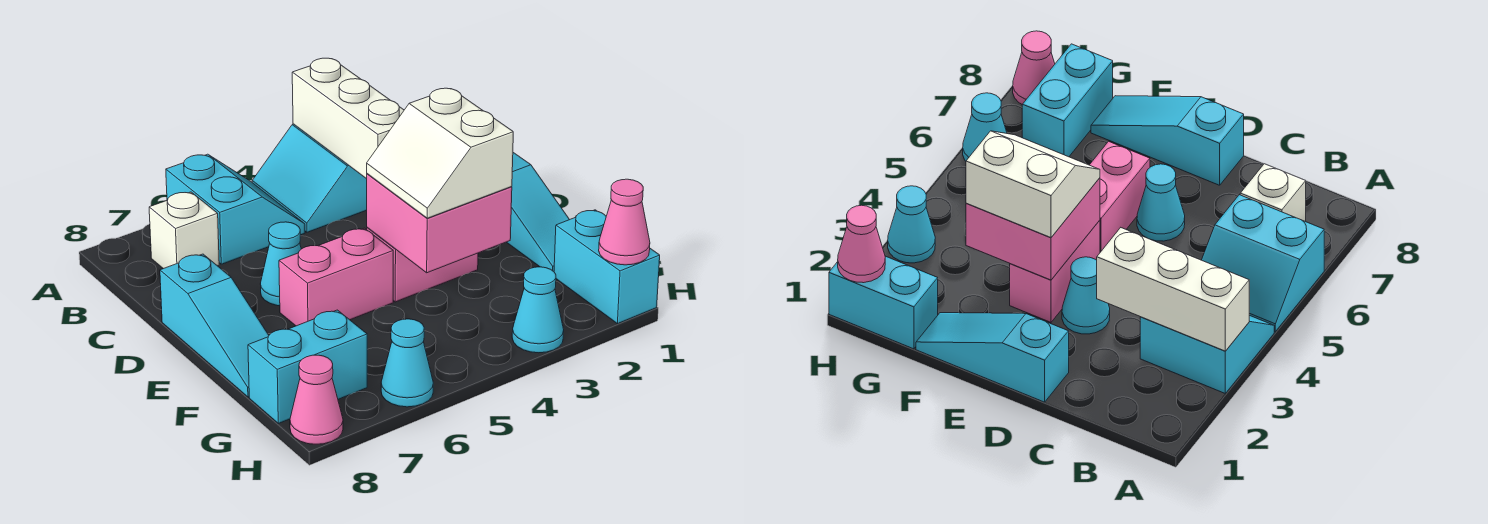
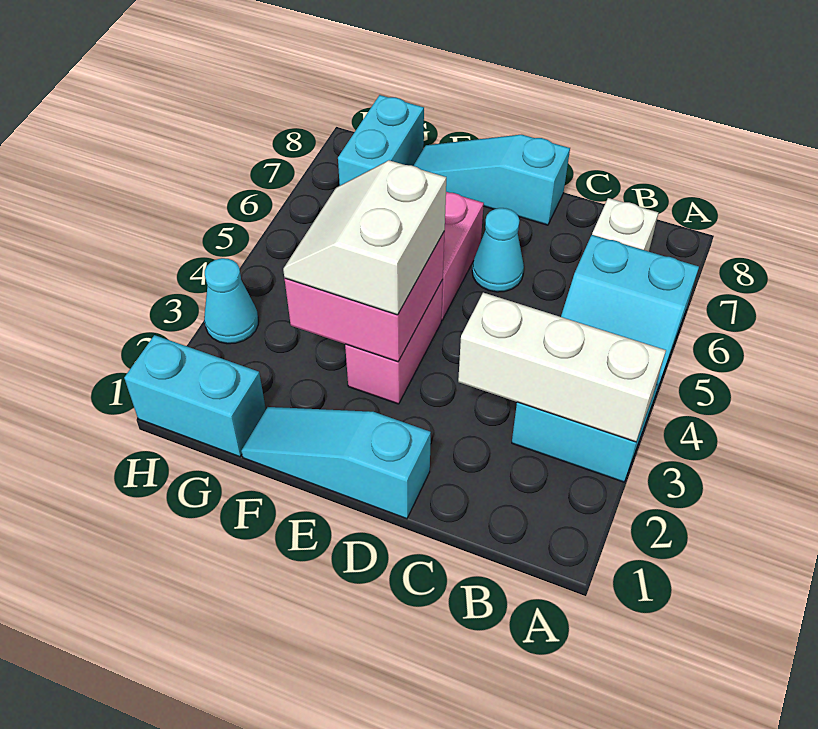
cyan 1x1 cone [1062,257,1110,334] -> none
white 2x2 slope [367,88,513,218] -> white 2x2 slope turned to [283,160,446,315]
pink 1x1 cone [599,179,650,265] -> none
cyan 1x1 cone [381,319,433,407] -> none
pink 1x1 cone [290,355,343,444] -> none

